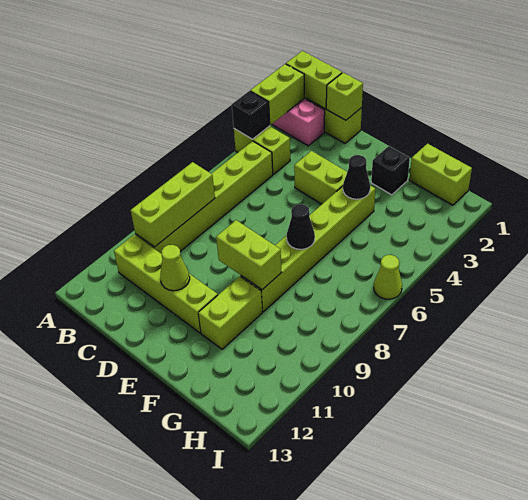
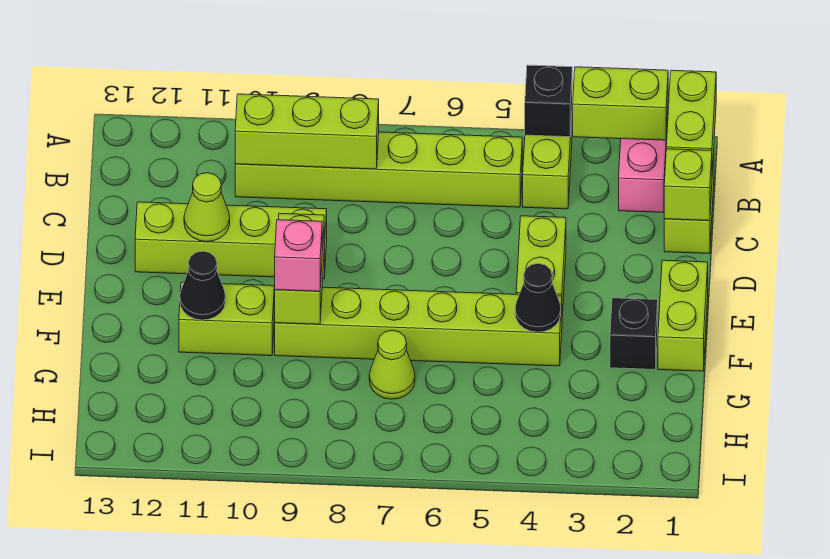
lime 1x4 brick [114,235,218,333] -> lime 1x4 brick turned to [135,202,327,279]
black 1x1 cone [287,204,315,249] -> black 1x1 cone moved to [180,251,225,320]
none -> pink 1x1 brick [275,220,322,291]
lime 1x2 brick [409,144,472,205] -> lime 1x2 brick moved to [658,260,708,371]
lime 1x1 cone [374,255,402,299] -> lime 1x1 cone moved to [369,330,415,399]

